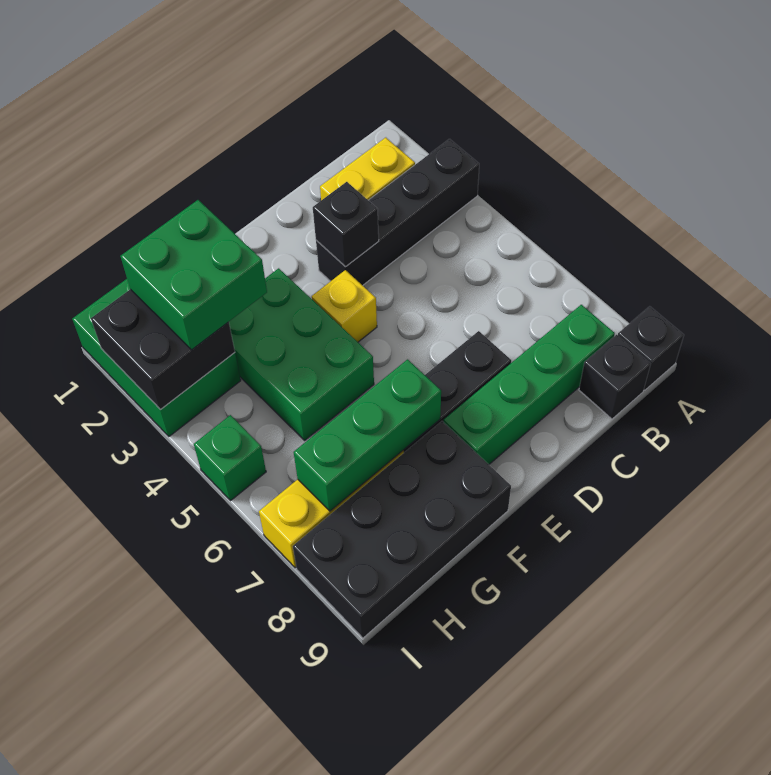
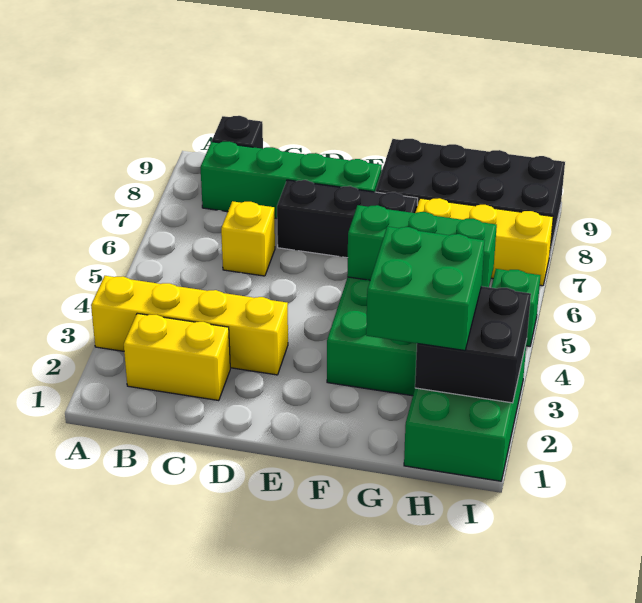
black 1x4 brick [316,139,479,285] -> yellow 1x4 brick [91,276,288,375]
black 1x1 brick [618,306,684,390] -> none
black 1x1 brick [313,182,379,267] -> none
yellow 1x1 brick [312,270,377,342] -> yellow 1x1 brick moved to [221,201,275,276]
green 1x3 brick [294,359,441,511] -> green 1x3 brick moved to [347,205,497,287]

